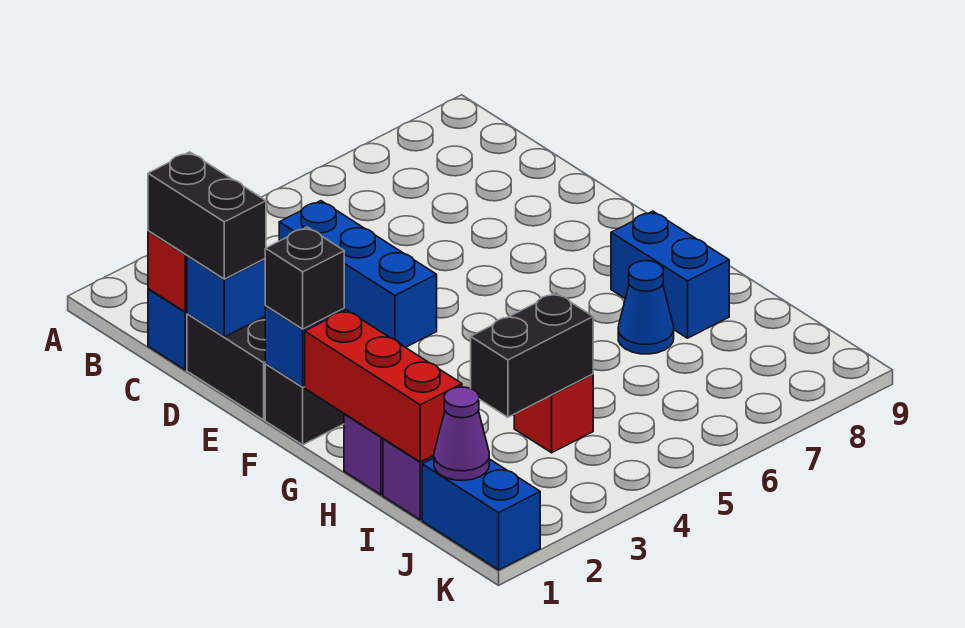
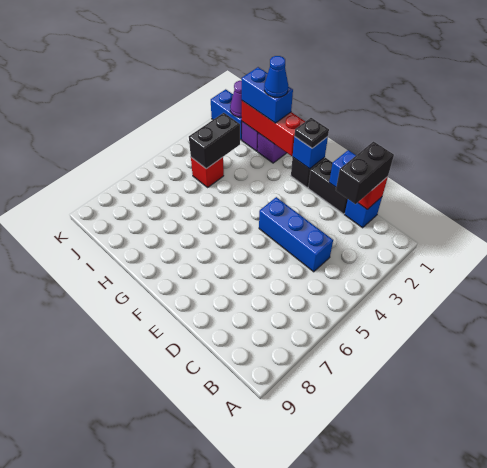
black 1x2 brick [148,152,266,279] -> black 1x2 brick turned to [336,142,394,204]
black 1x1 brick [265,227,344,329] -> black 1x1 plate [294,118,329,148]
blue 1x2 brick [611,211,729,338] -> blue 1x2 brick moved to [242,67,293,123]
blue 1x1 cone [618,261,674,354] -> blue 1x1 cone moved to [264,56,288,97]

